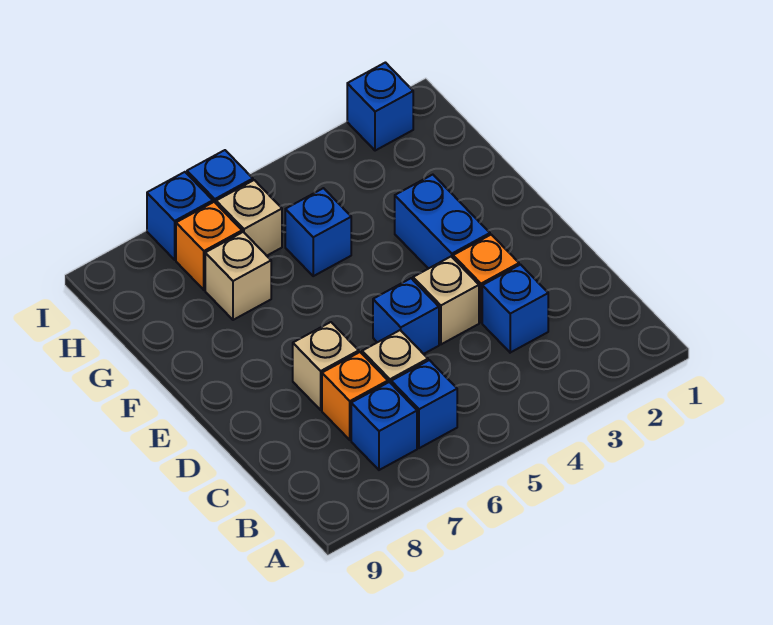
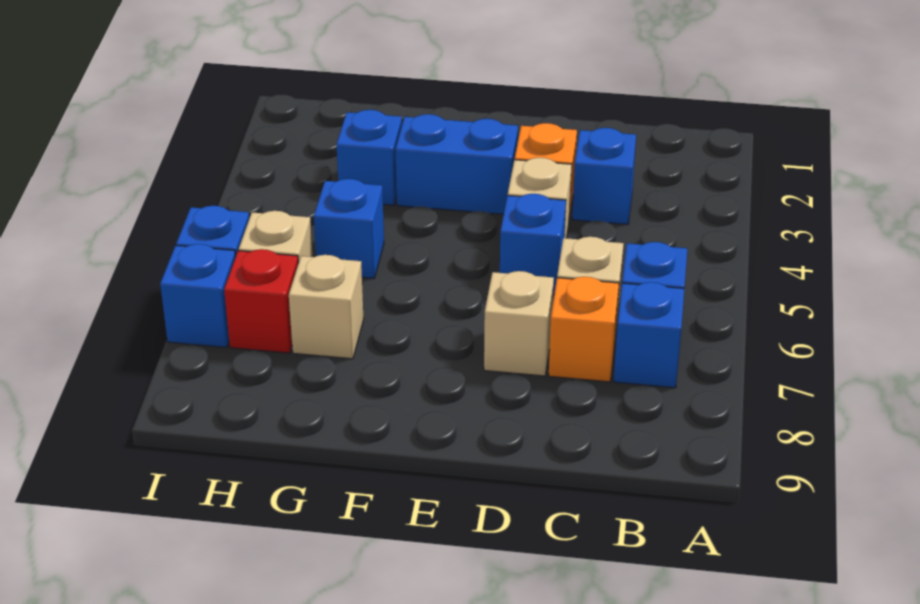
orange 1x1 brick [176,202,242,290] -> red 1x1 brick [224,249,298,353]
blue 1x1 brick [347,63,413,151] -> blue 1x1 brick moved to [336,110,402,205]

